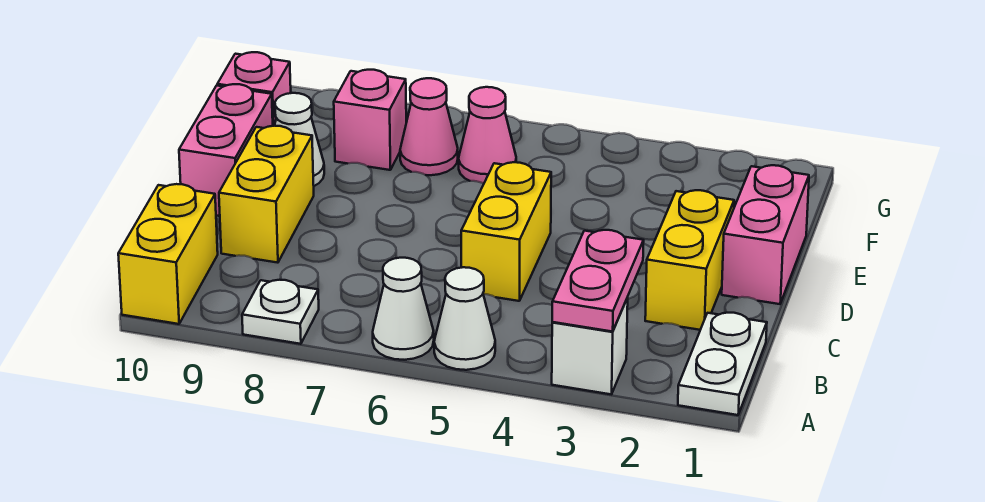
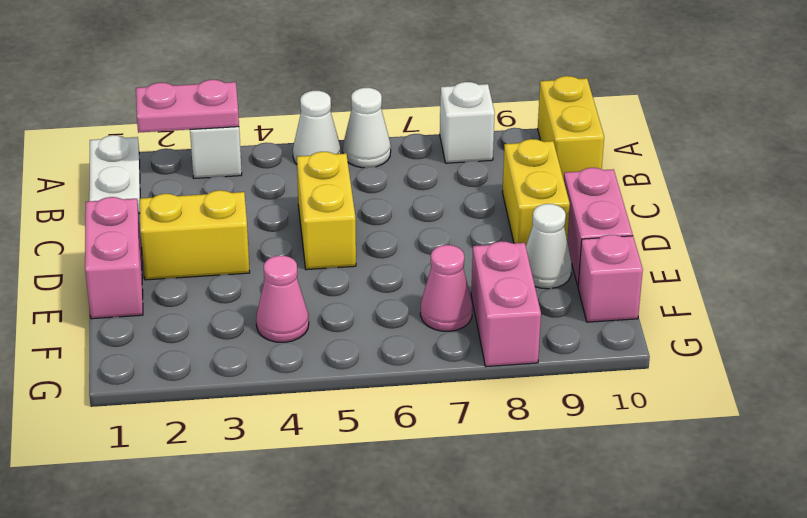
pink 1x2 plate [552,230,644,332] -> pink 1x2 plate turned to [136,80,239,133]
white 1x1 plate [242,280,319,344] -> white 1x1 brick [440,82,495,163]
yellow 1x2 brick [645,190,734,330] -> yellow 1x2 brick turned to [140,190,250,280]
pink 1x1 cone [459,87,516,184] -> pink 1x1 cone moved to [256,255,309,342]
pink 1x1 brick [334,70,406,170] -> pink 1x2 brick [471,241,541,367]

